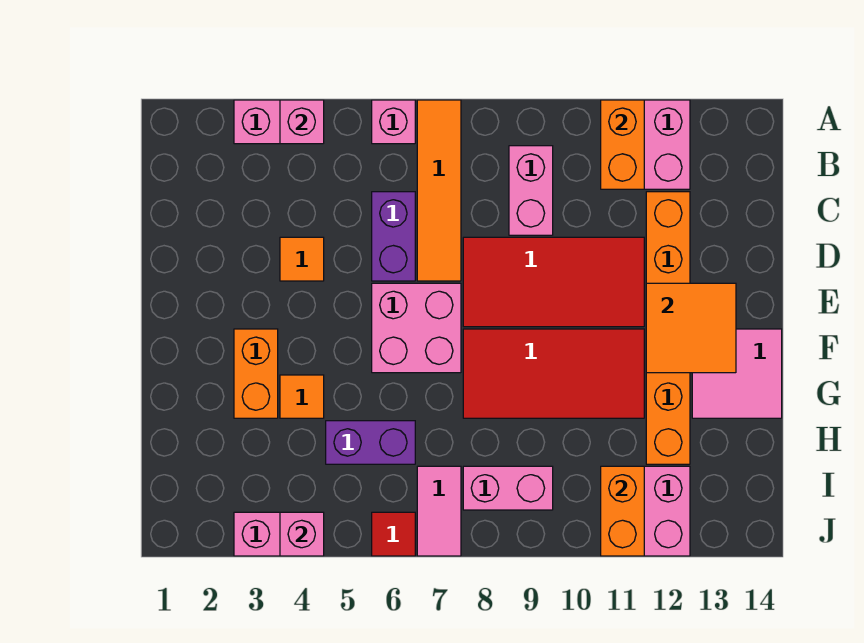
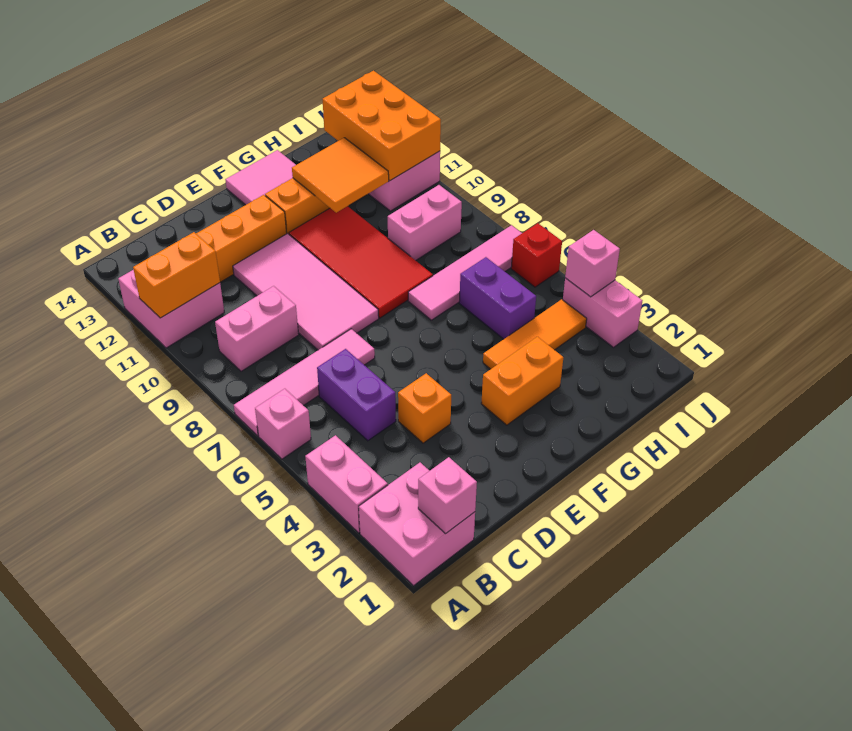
pink 1x1 brick [280,100,324,144] -> pink 1x1 brick moved to [418,457,477,533]
orange 1x4 tile [417,100,461,281] -> pink 1x4 tile [234,329,375,436]
purple 1x2 brick [372,192,415,281] -> purple 1x2 brick turned to [317,349,396,441]
orange 1x1 tile [280,237,324,281] -> orange 1x1 brick [398,373,451,443]
red 2x4 tile [463,237,644,327] -> pink 2x4 tile [233,234,379,350]
pink 2x2 brick [372,283,461,373] -> pink 2x2 brick moved to [359,463,475,586]
orange 2x2 tile [646,283,736,373] -> orange 2x2 tile moved to [292,138,389,213]
orange 1x1 tile [280,375,324,418] -> orange 1x3 tile [483,299,587,369]
pink 1x2 tile [417,466,461,556] -> pink 1x4 tile [408,225,522,320]
pink 1x2 brick [463,466,553,510] -> pink 1x2 brick turned to [388,185,462,260]
orange 1x2 brick [601,466,644,556] -> orange 2x3 brick [323,71,441,181]
red 1x1 tile [372,512,415,556] -> red 1x1 brick [511,223,562,287]

